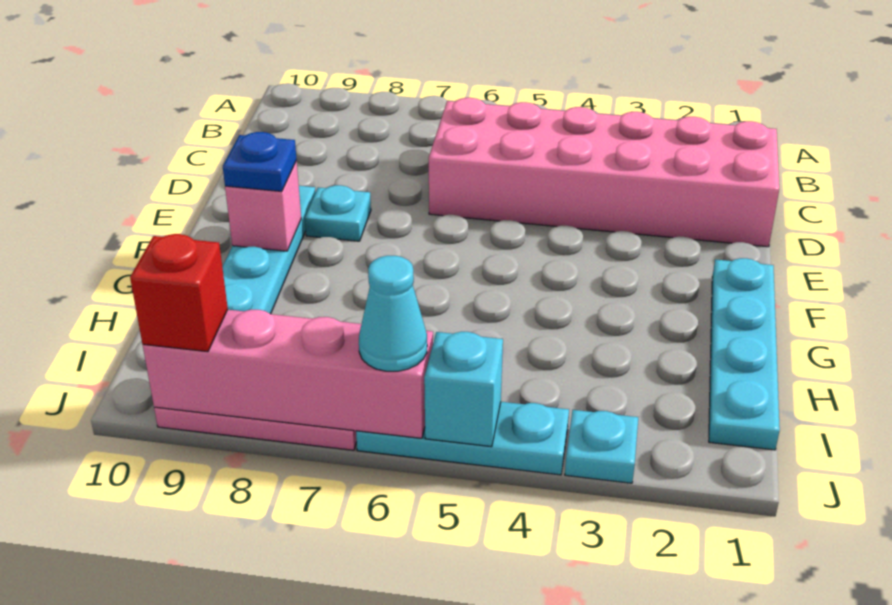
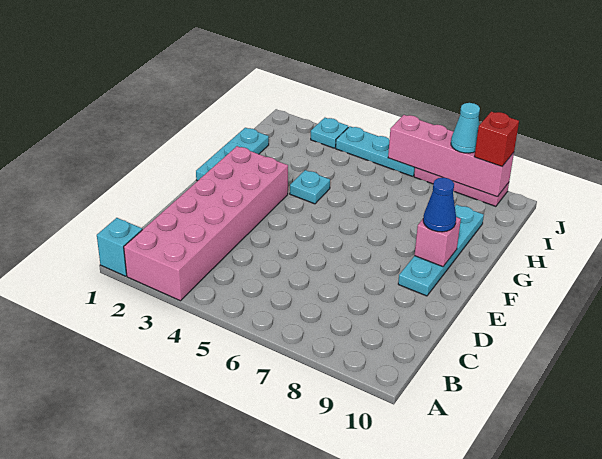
pink 2x6 brick [429,98,779,247] -> pink 2x6 brick turned to [124,146,288,301]
cyan 1x1 plate [305,185,371,241] -> cyan 1x1 plate moved to [290,170,330,204]
cyan 1x4 plate [709,258,780,450] -> cyan 1x3 plate [196,128,269,181]
blue 1x1 plate [223,132,297,191] -> blue 1x1 cone [423,178,456,232]
cyan 1x1 brick [424,332,503,447] -> cyan 1x1 brick moved to [97,218,142,276]
cyan 1x1 cone [359,256,427,371] -> cyan 1x1 cone moved to [451,103,480,153]

